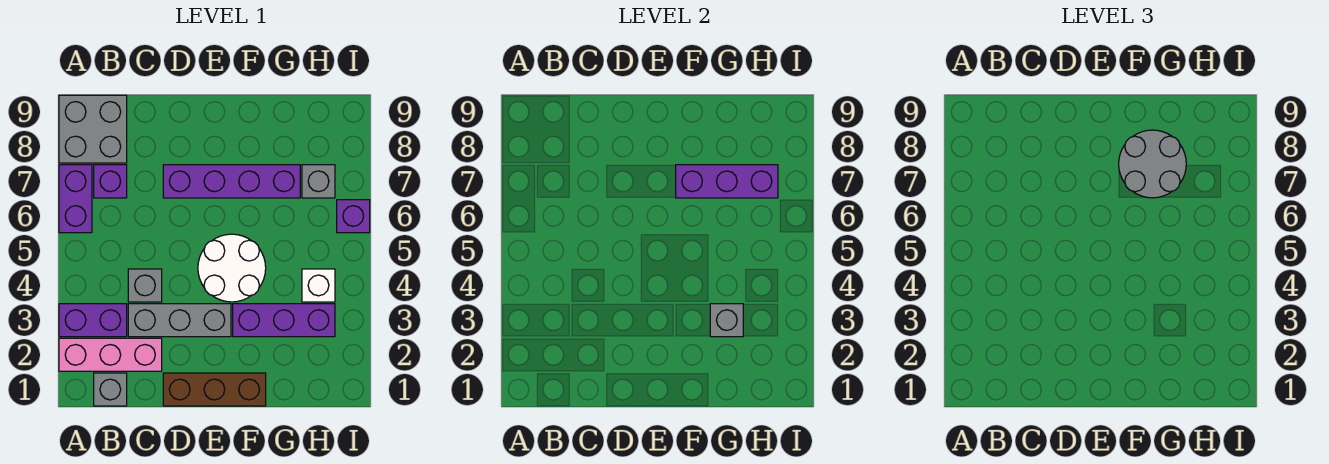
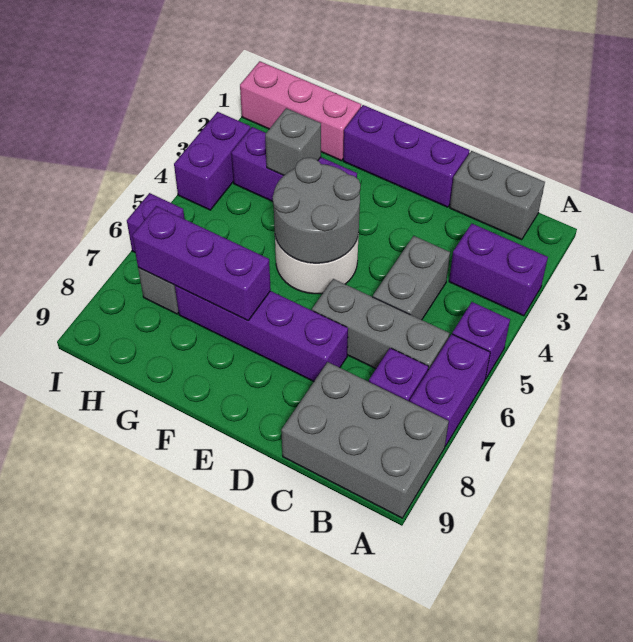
pink 1x3 brick [59,338,162,371] -> pink 1x3 brick moved to [240,61,361,161]
none -> purple 1x1 brick [452,302,510,379]
grey 2x2 brick [59,95,127,163] -> grey 2x3 brick [281,362,449,518]
grey 1x1 brick [94,373,127,406] -> grey 1x2 brick [450,151,545,240]
grey 1x3 brick [128,304,231,337] -> grey 1x3 brick moved to [312,279,449,370]
grey 1x1 brick [128,269,162,302] -> grey 1x2 brick [373,236,450,320]
brown 1x3 brick [163,373,266,406] -> purple 1x3 brick [343,105,470,207]
grey 2x2 round brick [1119,130,1186,198] -> grey 2x2 round brick moved to [273,157,360,263]
white 1x1 brick [302,269,335,302] -> none
none -> purple 1x2 brick [174,112,250,210]

